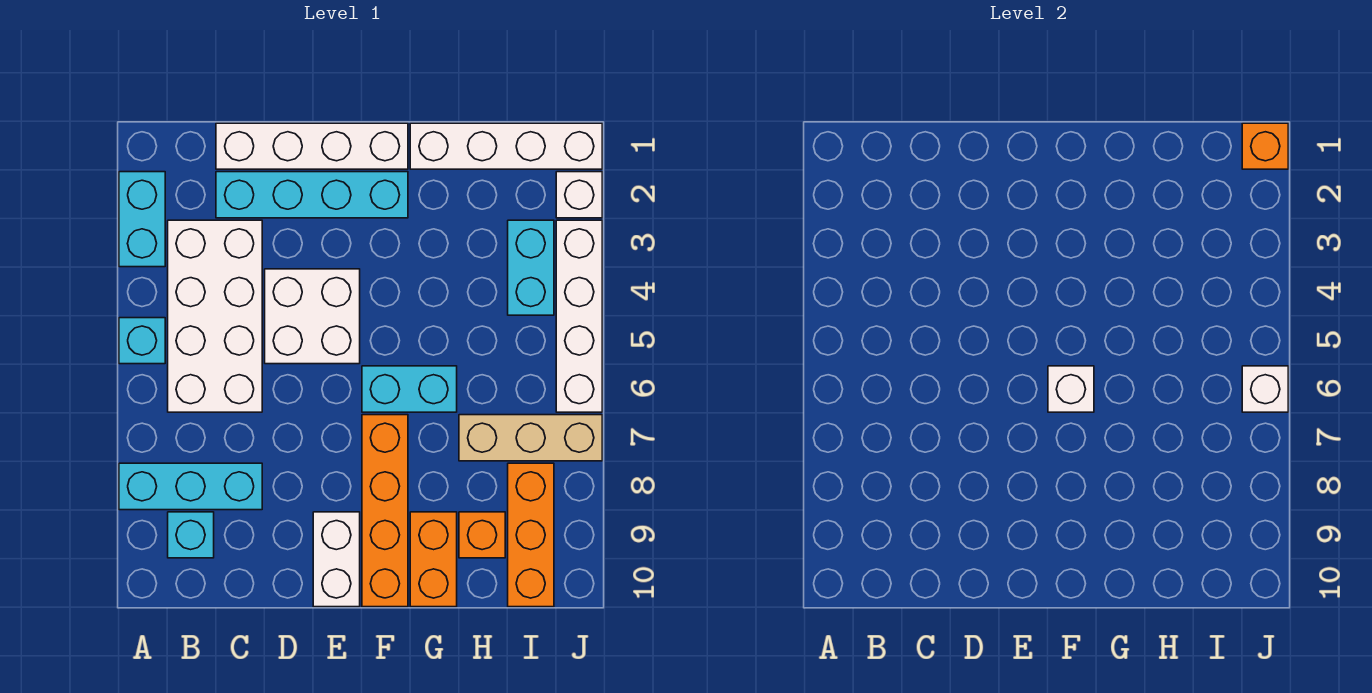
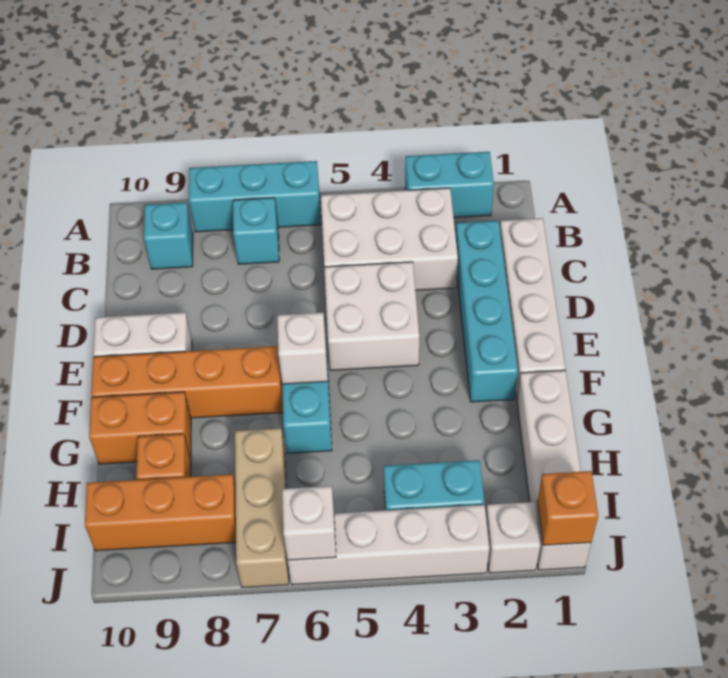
cyan 1x1 brick [119,318,165,364] -> cyan 1x1 brick moved to [233,198,279,264]
cyan 1x3 brick [119,463,262,510] -> cyan 1x3 brick turned to [189,161,321,232]
white 2x4 brick [168,220,262,412] -> white 2x3 brick [321,188,458,290]

